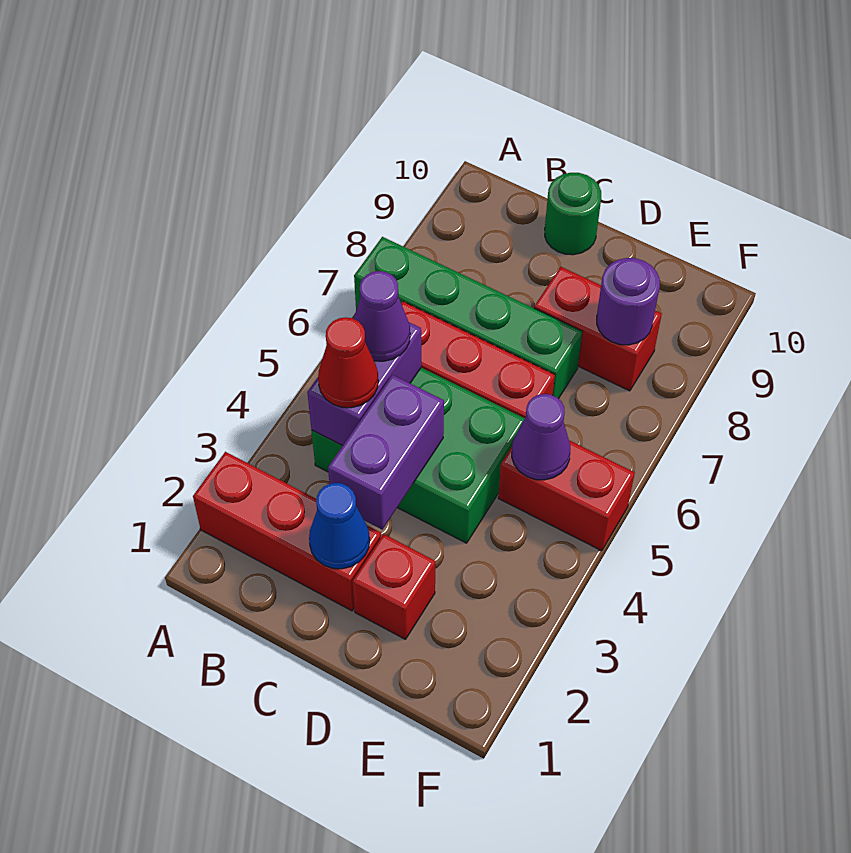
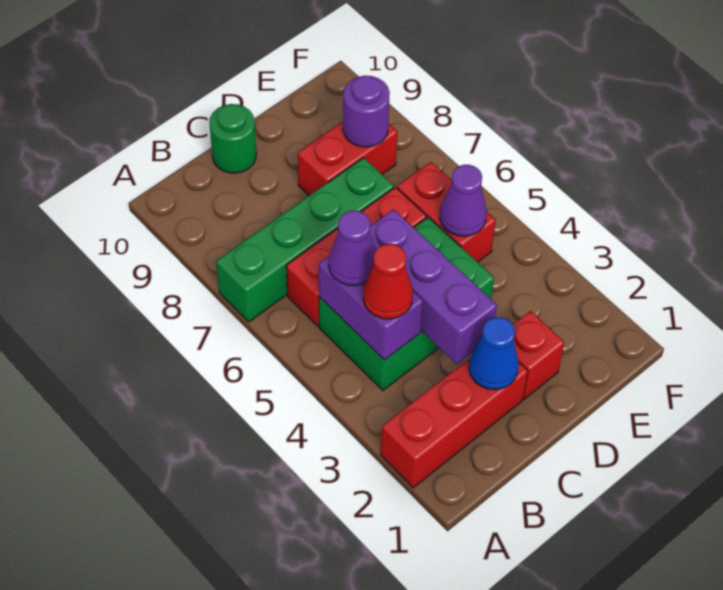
purple 1x2 brick [328,375,444,529] -> purple 1x3 brick [370,209,497,364]
red 1x2 brick [498,440,635,551] -> red 1x2 brick turned to [397,162,496,262]

